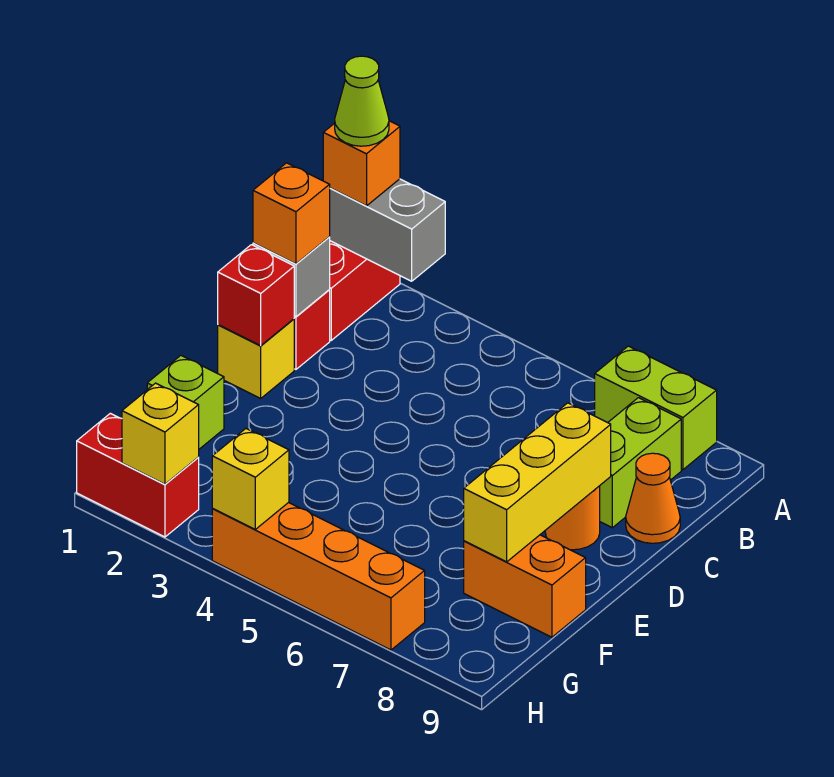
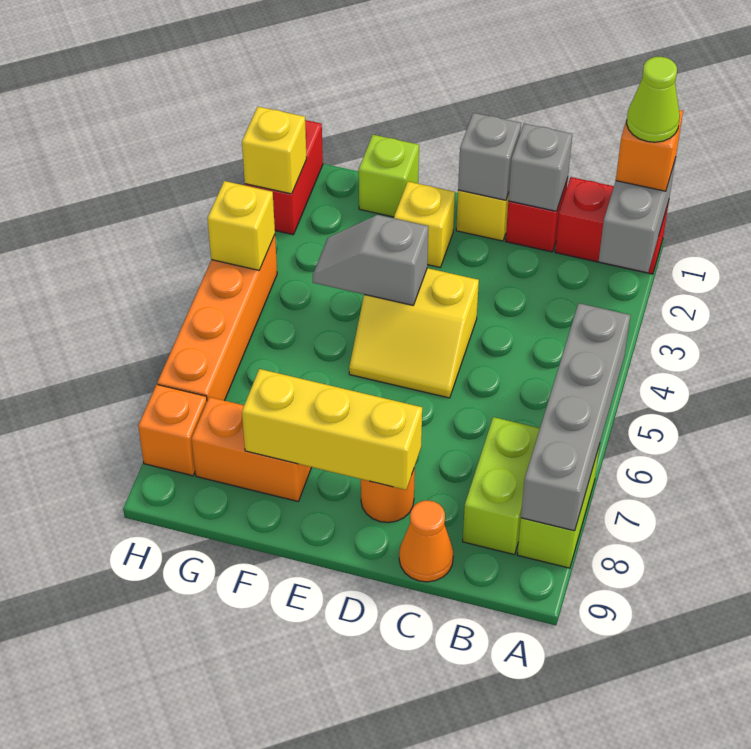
none -> grey 1x4 brick [521,303,630,531]
lime 1x2 brick [600,398,681,528] -> lime 1x2 brick turned to [463,417,540,555]
orange 1x1 brick [253,163,330,264] -> orange 1x1 brick moved to [138,384,207,476]
red 1x1 brick [218,245,294,346] -> grey 1x1 brick [458,113,521,200]
none -> yellow 2x2 slope [349,268,479,398]
none -> yellow 1x1 brick [394,182,455,267]
none -> grey 1x2 slope [313,215,428,305]
orange 1x2 brick [464,535,586,637] -> orange 1x2 brick turned to [191,397,312,501]

